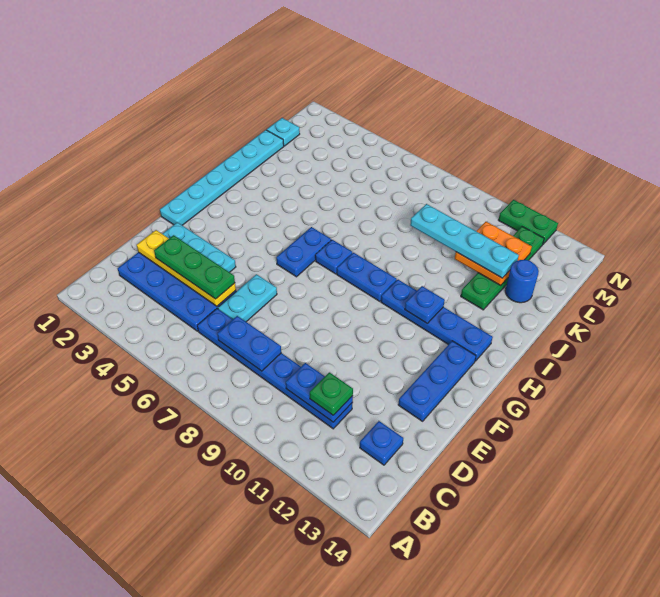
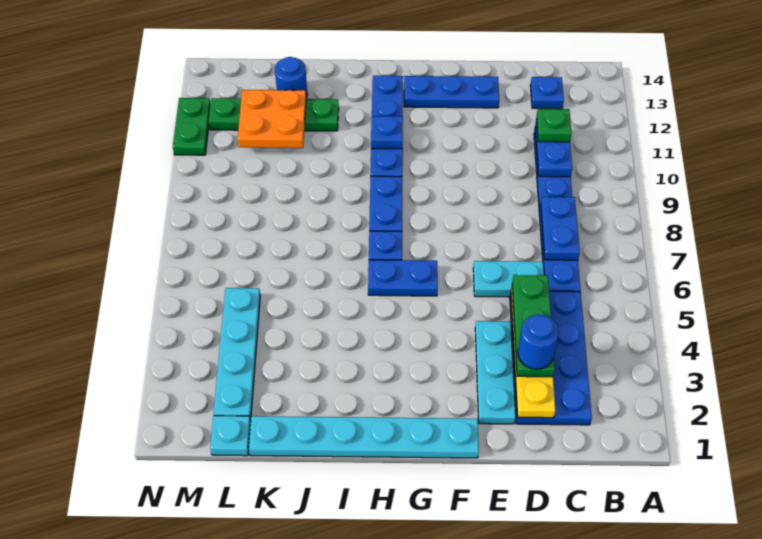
none -> blue 1x1 round brick [518,314,559,369]
cyan 1x4 plate [410,204,519,278] -> cyan 1x4 plate moved to [213,288,260,421]

